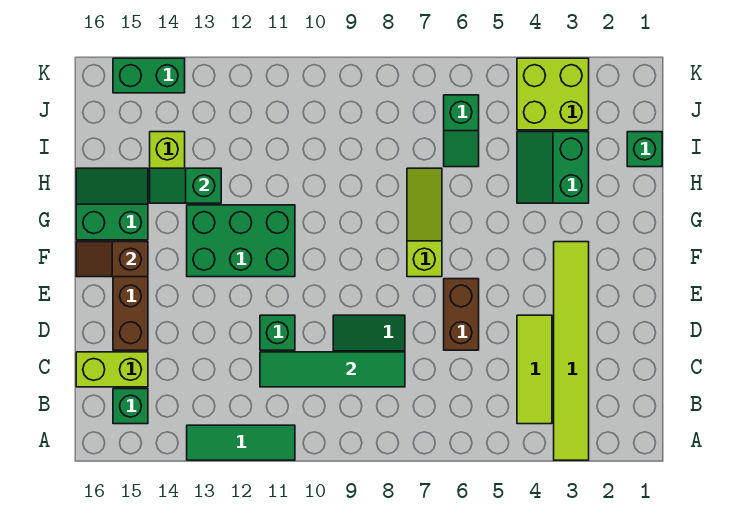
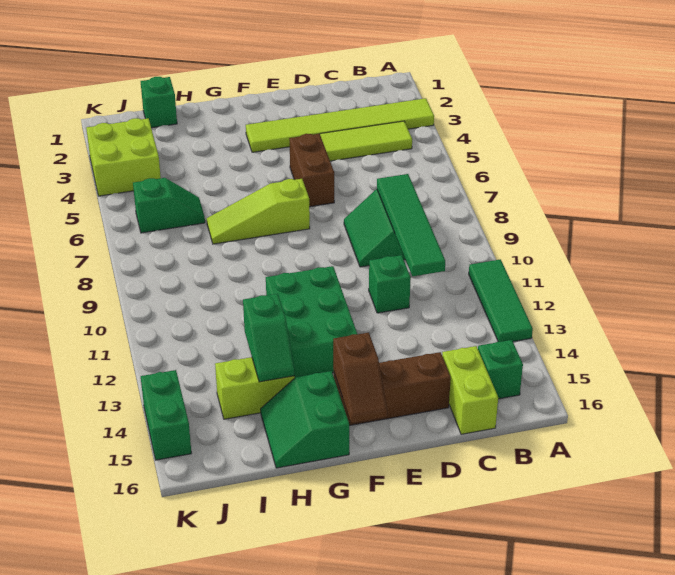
brown 1x2 brick [444,279,479,350] -> brown 1x2 brick turned to [289,134,334,207]
green 2x2 slope [517,132,589,203] -> none

